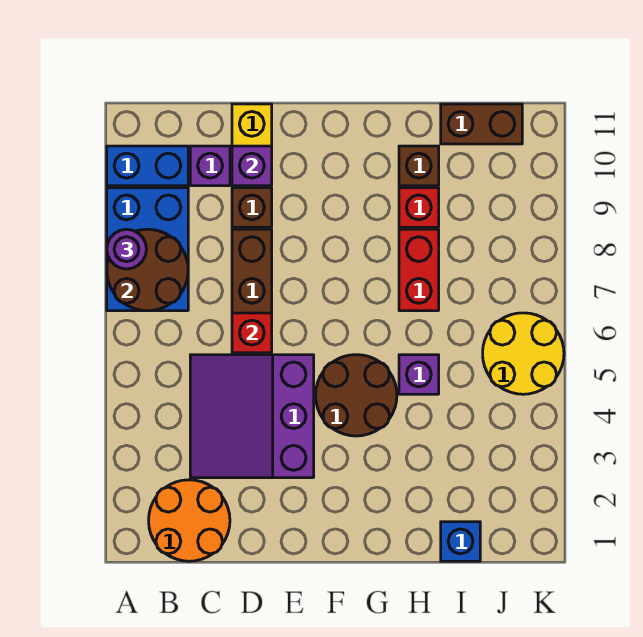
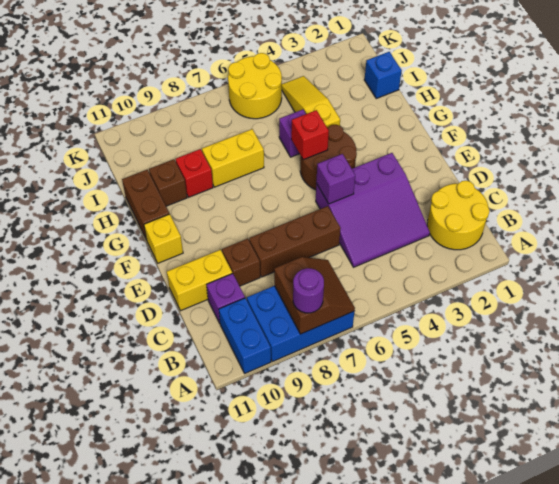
brown 2x2 round brick [107,229,188,311] -> brown 2x2 slope [274,257,355,334]
orange 2x2 round brick [149,480,230,561] -> yellow 2x2 round brick [427,181,490,250]
red 1x1 brick [232,313,272,353] -> red 1x1 brick moved to [291,110,329,160]
purple 1x1 brick [232,146,272,186] -> purple 1x1 brick moved to [316,154,355,204]
none -> yellow 1x1 brick [144,214,183,263]
none -> yellow 1x3 slope [282,76,340,128]
red 1x2 brick [399,229,439,311] -> yellow 1x2 brick [202,129,264,187]
brown 1x2 brick [441,104,522,144] -> brown 1x2 brick moved to [122,170,169,240]

